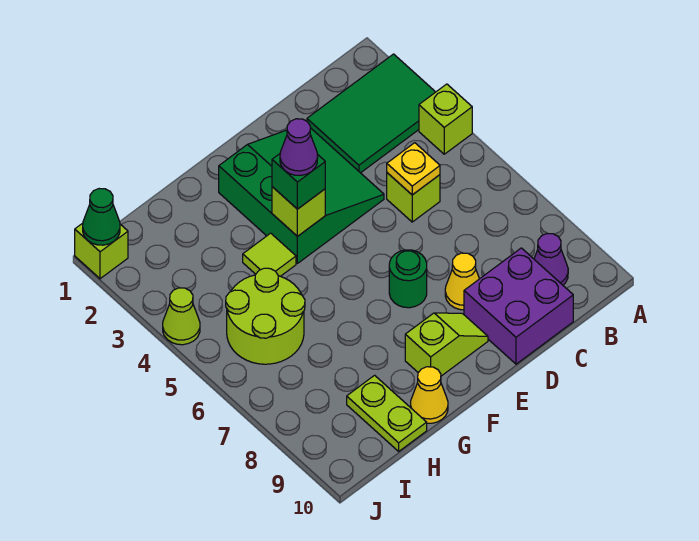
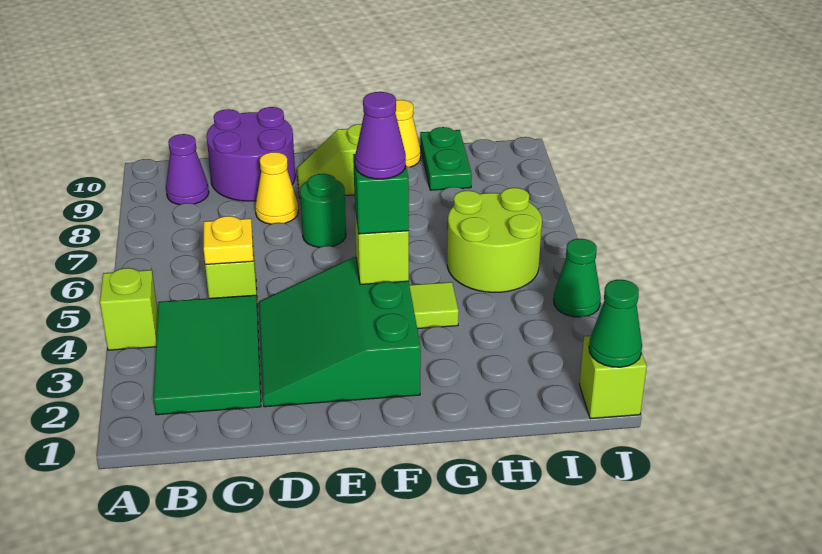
green 2x3 tile [307,54,435,173] -> green 2x3 tile turned to [154,295,261,415]
purple 2x2 brick [464,248,573,364] -> purple 2x2 round brick [207,107,295,201]
lime 1x2 plate [347,375,427,451] -> green 1x2 plate [420,127,472,190]
lime 1x1 cone [163,288,200,345] -> green 1x1 cone [554,239,601,317]

